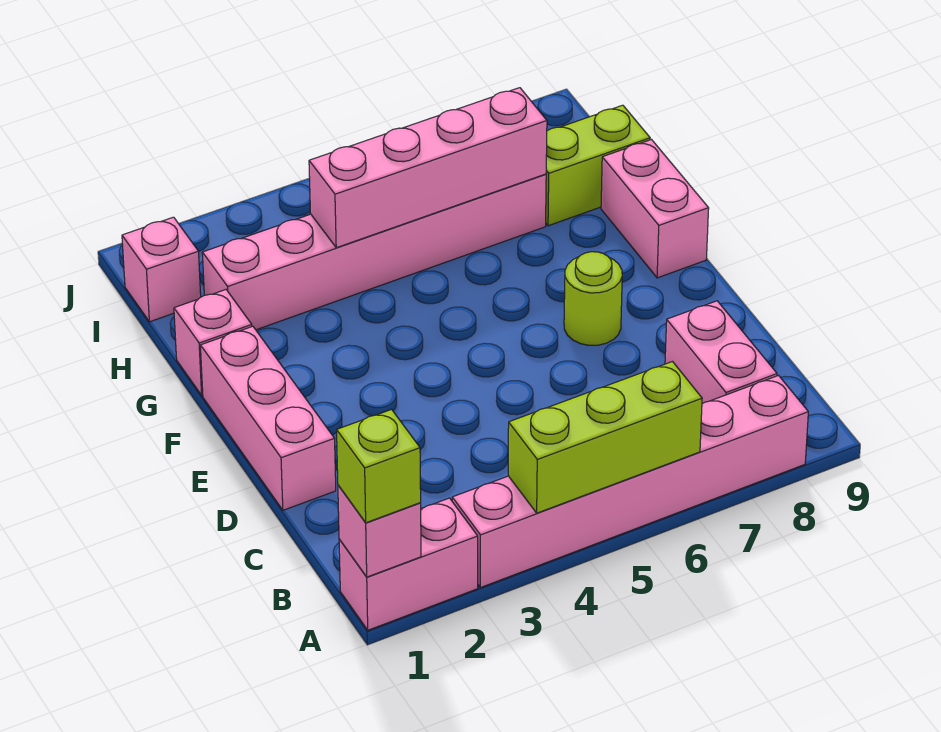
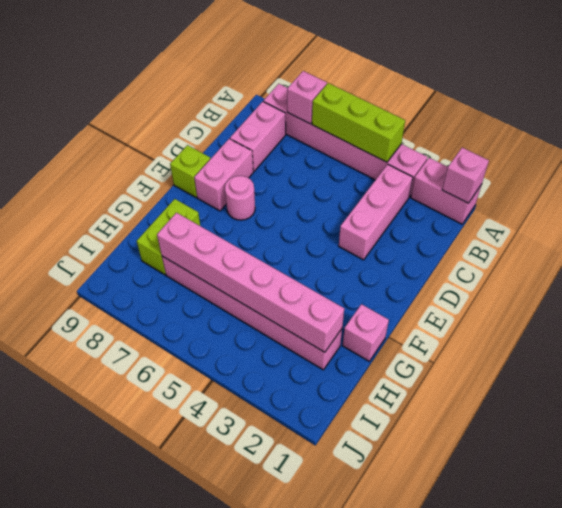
lime 1x1 brick [337,410,421,523] -> lime 1x1 brick moved to [170,145,210,198]
pink 1x3 brick [200,326,336,510] -> pink 1x3 brick moved to [339,164,413,260]
lime 1x1 round brick [564,252,622,345] -> pink 1x1 round brick [225,176,255,220]
pink 1x2 brick [601,140,709,278] -> pink 1x2 brick moved to [194,139,253,211]
pink 1x4 brick [309,88,547,248] -> pink 1x6 brick [157,213,344,352]
lime 1x2 brick [546,105,650,226] -> lime 1x2 brick turned to [137,199,200,275]
pink 1x1 brick [122,217,201,322] -> pink 1x1 brick moved to [287,71,327,124]

